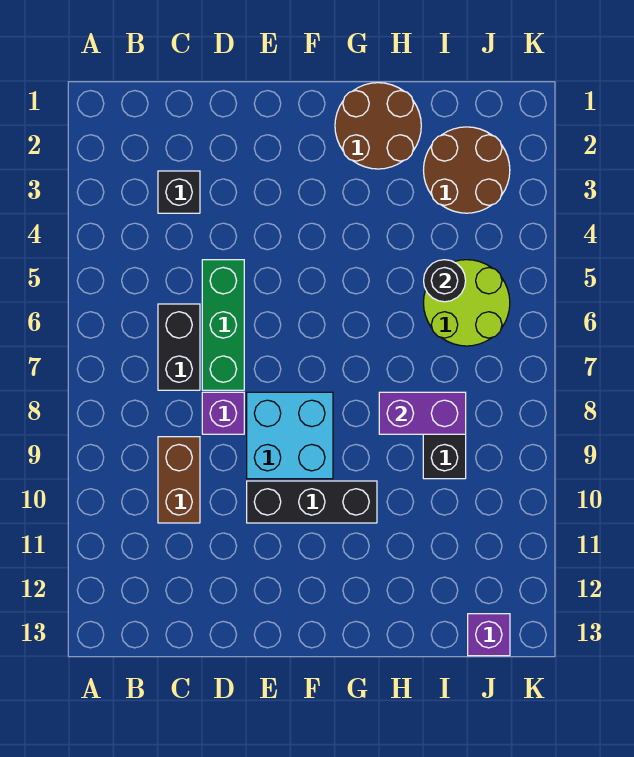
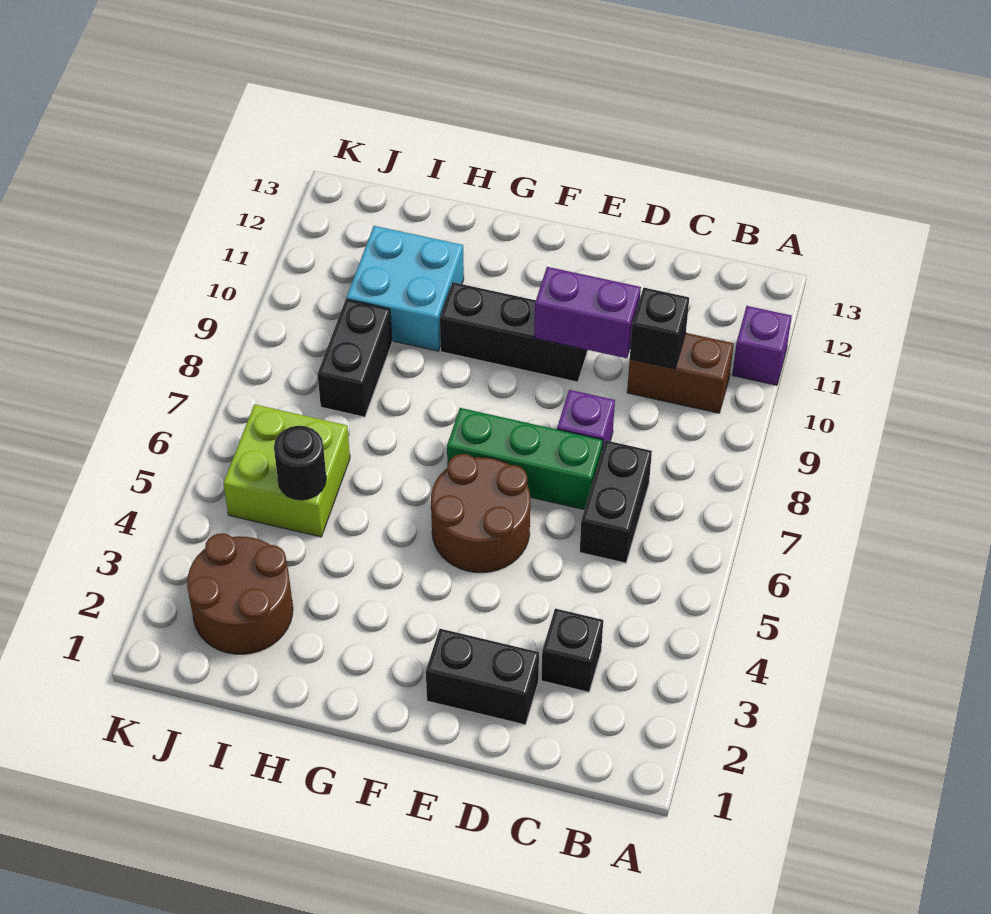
brown 1x2 brick [158,437,200,523] -> brown 1x2 brick turned to [627,333,734,413]
none -> black 1x1 brick [630,288,689,369]
none -> black 1x2 brick [426,629,539,725]
green 1x3 brick [202,260,244,390] -> green 1x3 brick turned to [447,408,603,510]
cyan 2x2 brick [247,392,333,479] -> cyan 2x2 brick moved to [346,226,464,351]
brown 2x2 round brick [335,83,421,169] -> brown 2x2 round brick moved to [431,454,530,573]
purple 1x2 brick [379,392,466,434] -> purple 1x2 brick moved to [534,267,641,358]
lime 2x2 round brick [424,260,510,346] -> lime 2x2 brick [223,404,350,537]
purple 1x1 brick [468,614,510,656] -> purple 1x1 brick moved to [732,306,792,385]

